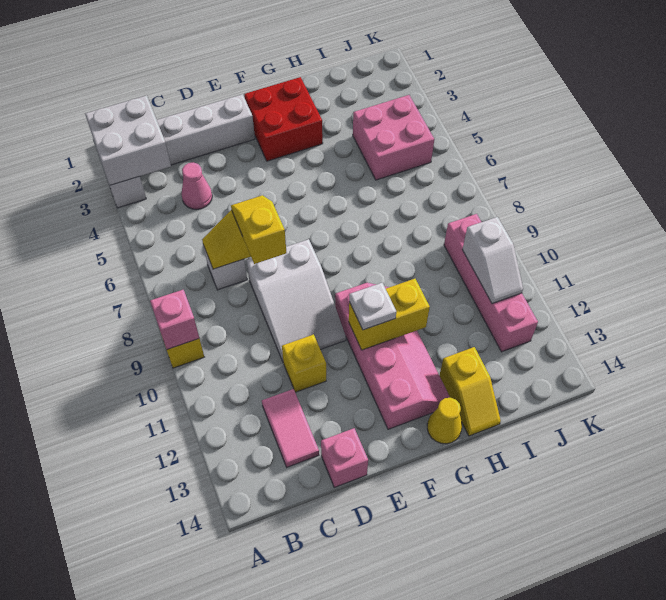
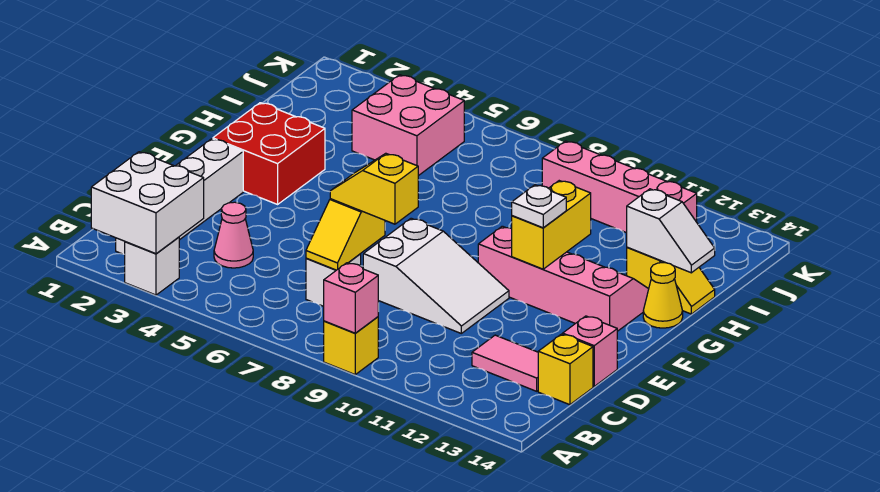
yellow 1x1 brick [282,334,326,392] -> yellow 1x1 brick moved to [538,334,593,405]
white 1x2 slope [462,217,523,304] -> white 1x2 slope moved to [627,189,715,273]

